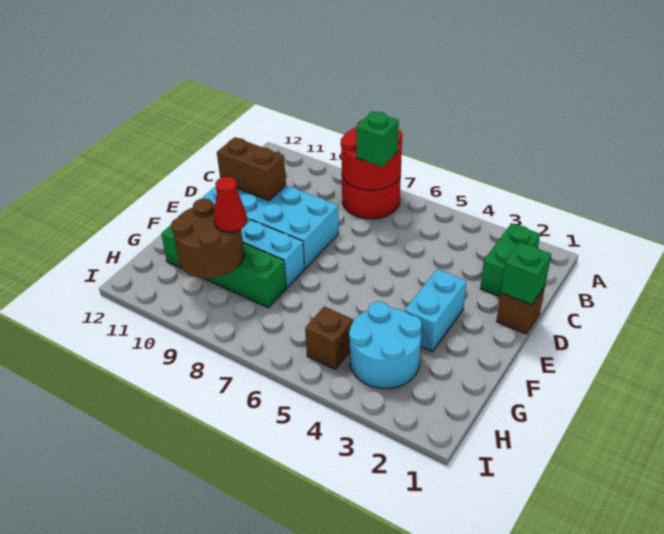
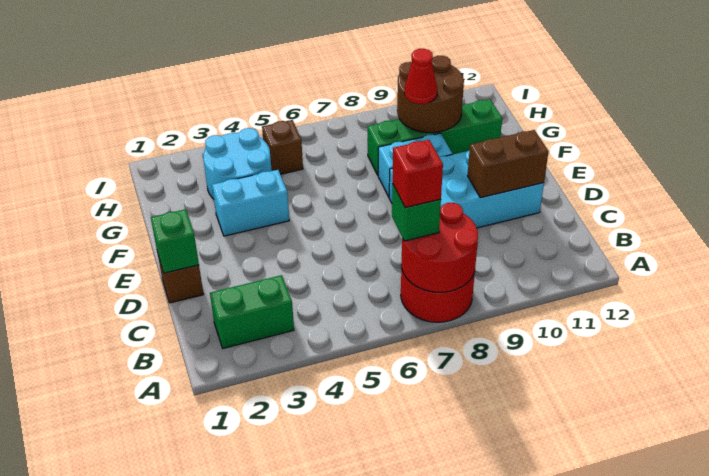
green 1x2 brick [480,223,540,297] -> green 1x2 brick turned to [210,275,294,348]
none -> red 1x1 brick [393,140,443,208]
cyan 1x2 brick [405,269,466,351] -> cyan 1x2 brick turned to [212,170,289,236]

